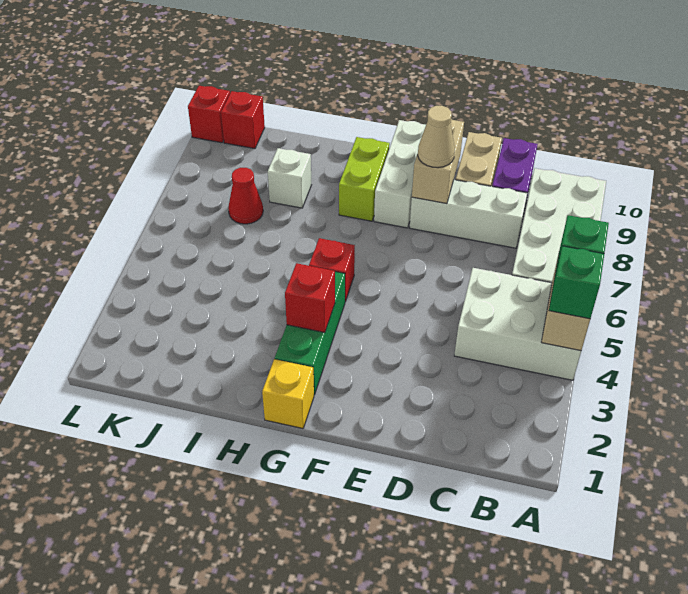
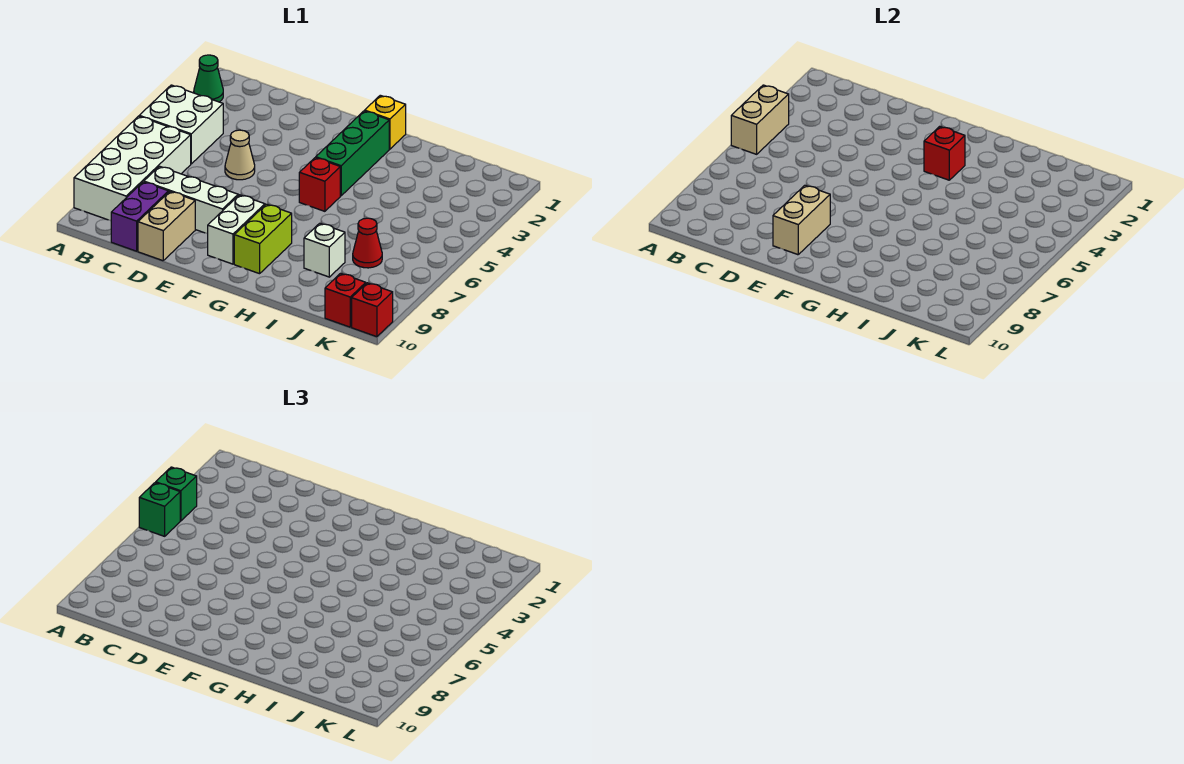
none -> green 1x1 cone [194,55,223,102]
white 2x3 brick [454,268,581,380] -> white 2x2 brick [140,85,223,164]
tan 1x1 cone [418,106,455,168] -> tan 1x1 cone moved to [225,130,255,180]
white 1x3 brick [374,120,426,228] -> white 1x2 brick [208,195,265,264]

